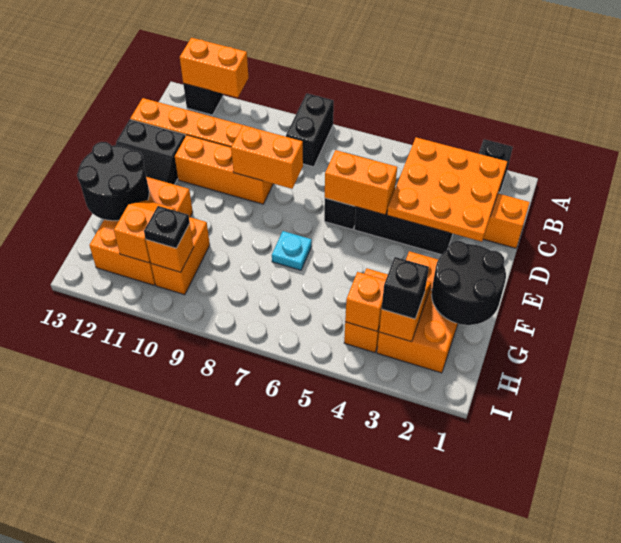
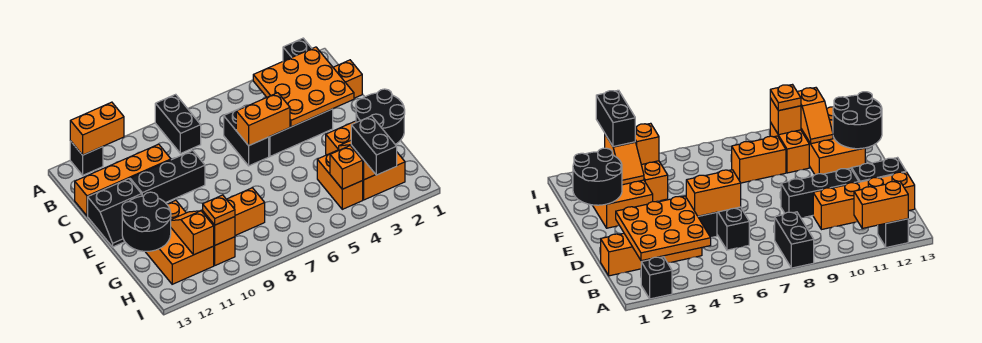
orange 1x2 brick [231,125,303,189] -> orange 1x2 brick moved to [227,188,265,235]
orange 1x3 brick [175,135,273,204] -> black 1x3 brick [130,151,205,203]
cyan 1x1 plate [272,231,312,270] -> none
black 1x1 brick [382,257,429,319] -> black 1x2 brick [351,116,397,175]
black 1x1 plate [144,206,190,248] -> orange 1x1 plate [203,195,235,225]

